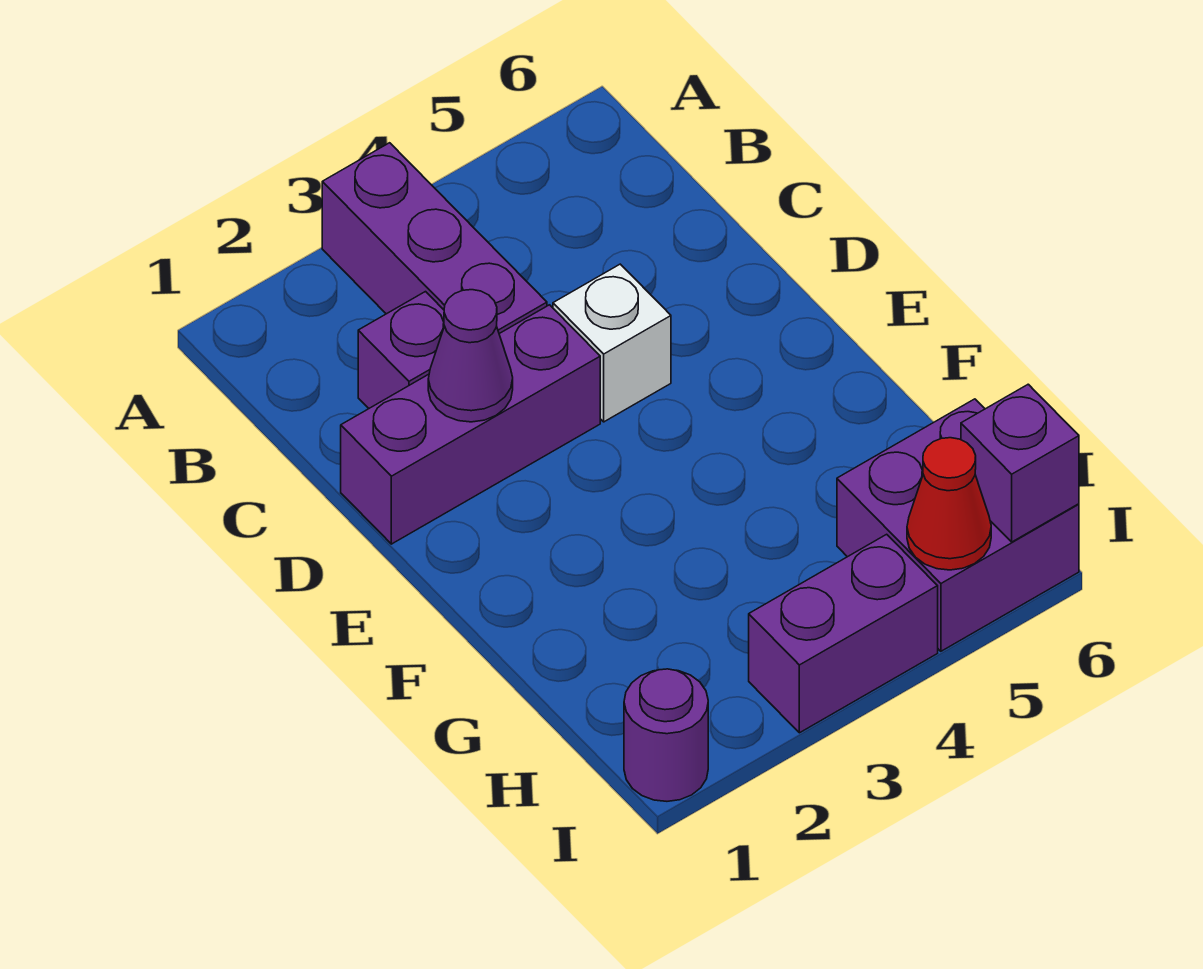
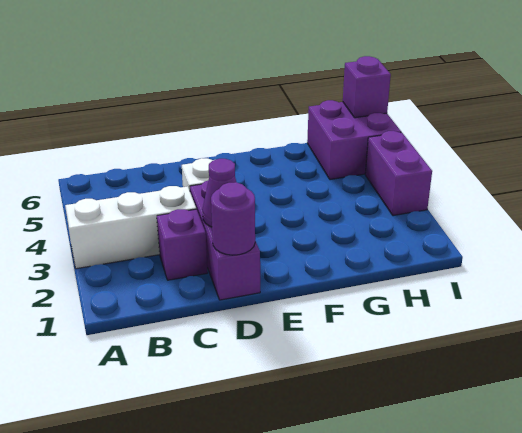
purple 1x3 brick [322,143,547,334] -> white 1x3 brick [65,186,196,269]
purple 1x1 round brick [624,669,708,801] -> purple 1x1 round brick moved to [211,182,255,255]
red 1x1 cone [907,438,991,570] -> none

